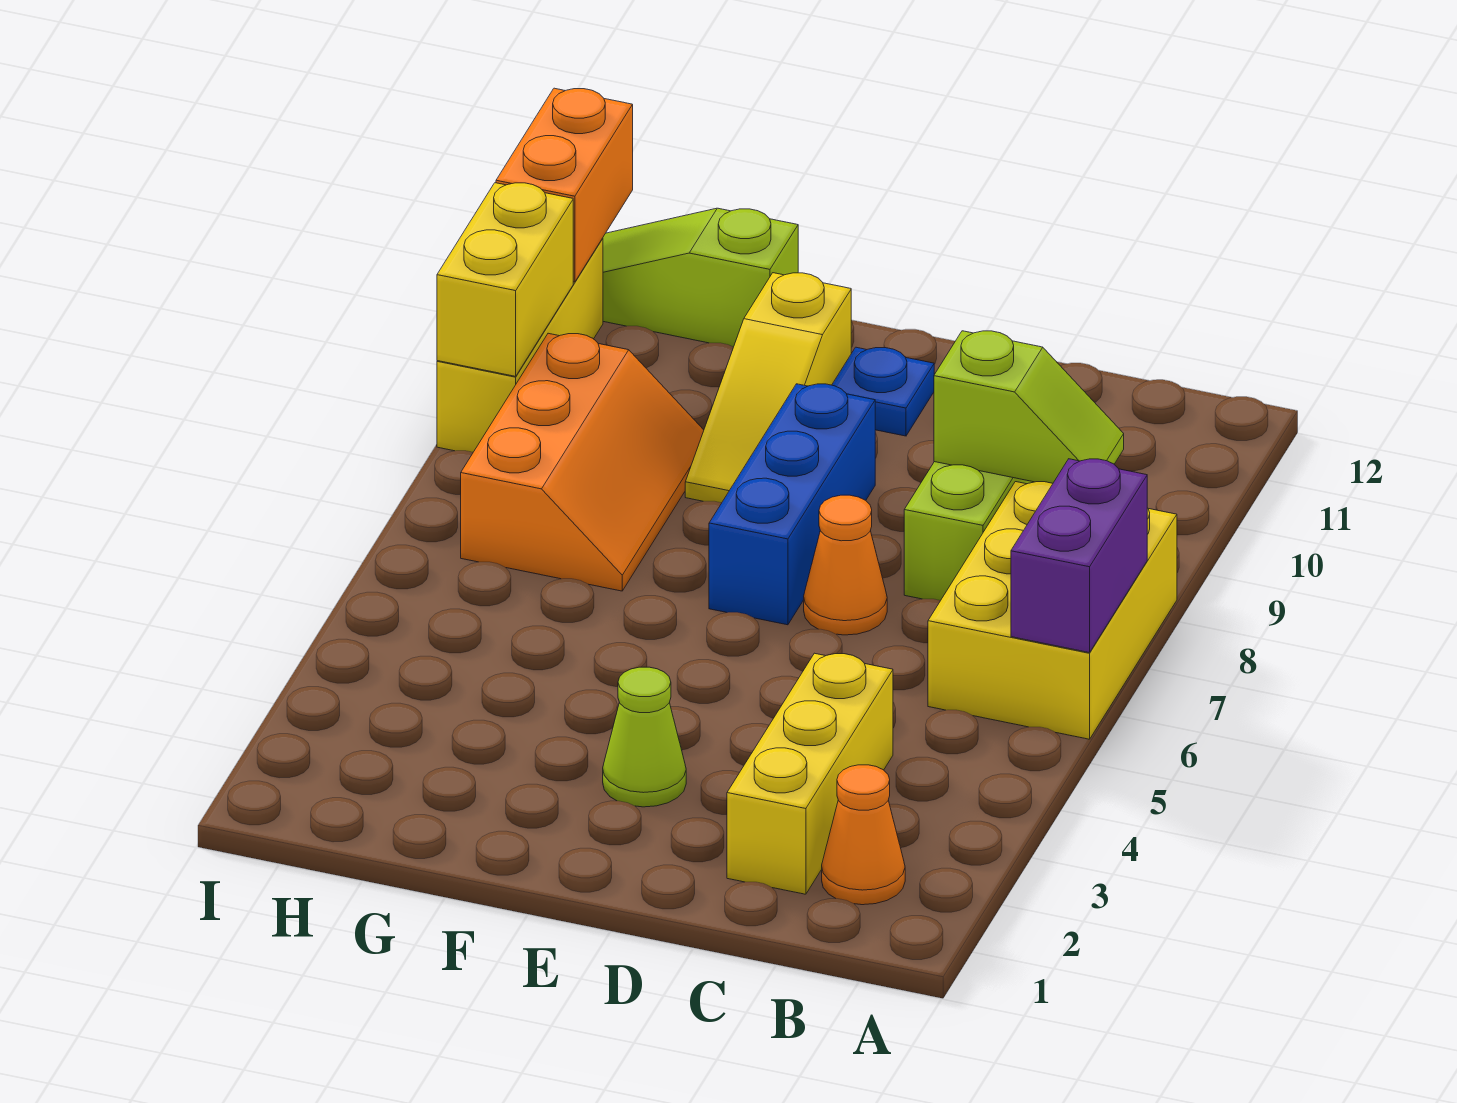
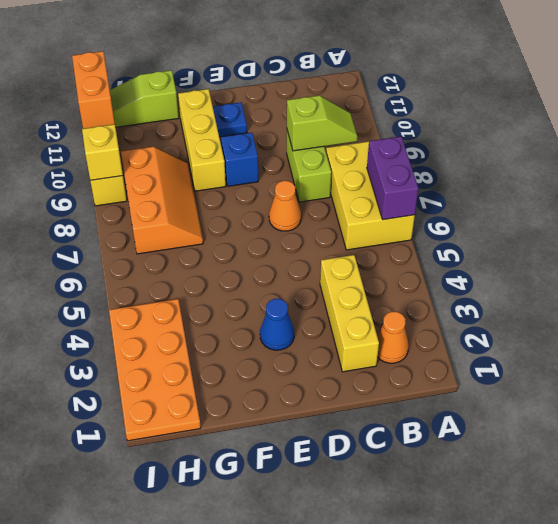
lime 1x1 cone [603,667,686,807] -> blue 1x1 cone [260,299,294,350]
blue 1x3 brick [709,384,875,625] -> blue 1x1 brick [221,133,258,186]
yellow 1x3 slope [685,273,851,503] -> yellow 1x3 brick [178,89,226,191]
none -> orange 2x4 plate [109,299,201,441]
yellow 1x2 brick [437,183,573,376] -> yellow 1x1 brick [82,124,123,180]

